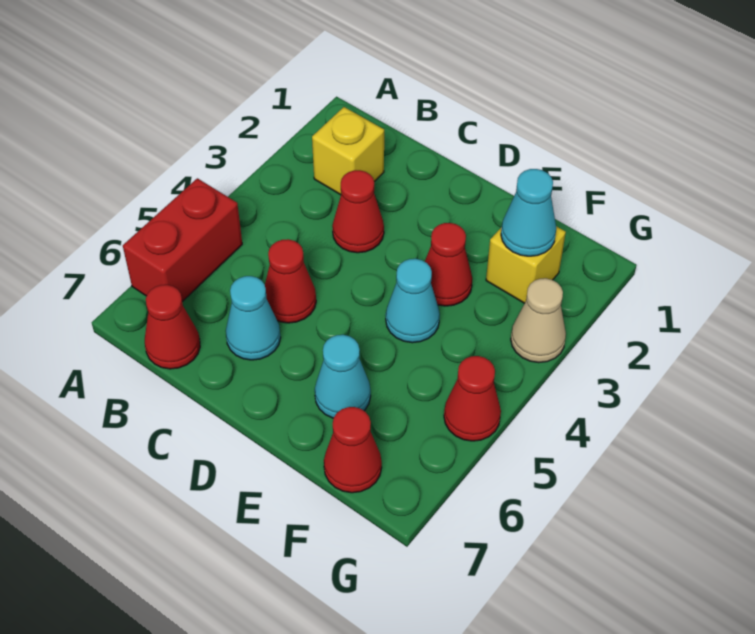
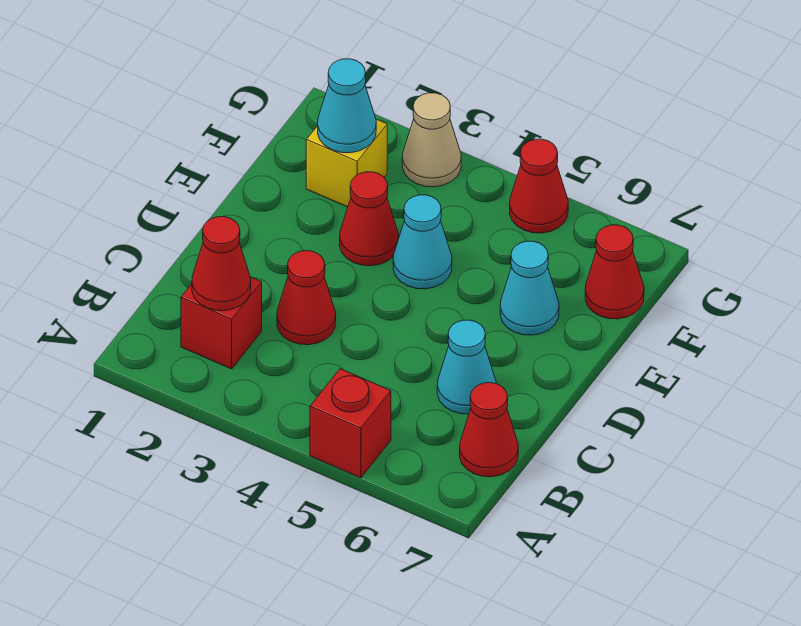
red 1x2 brick [123,178,242,302] -> red 1x1 brick [310,369,391,478]
yellow 1x1 brick [312,107,384,195] -> red 1x1 brick [181,277,262,369]
red 1x1 cone [265,239,316,323] -> red 1x1 cone moved to [192,217,251,311]

